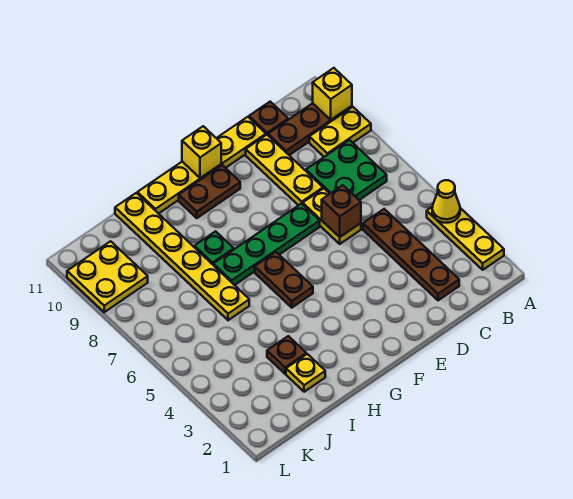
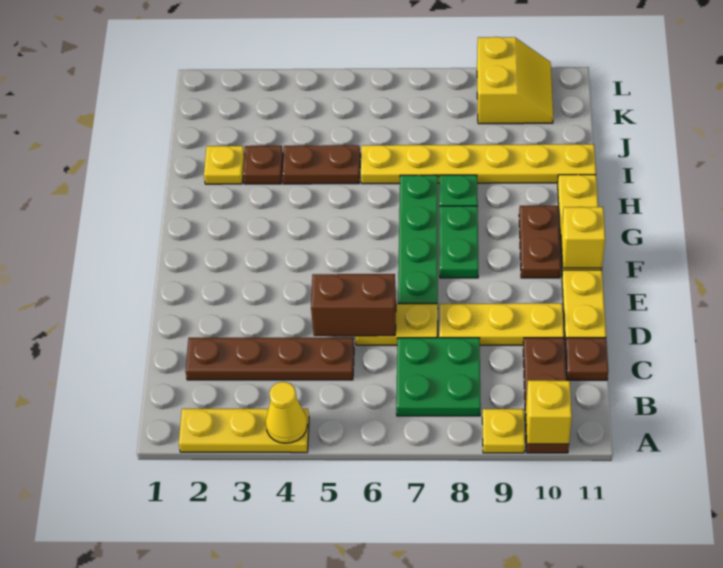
yellow 1x2 plate [309,107,371,157] -> yellow 1x1 plate [482,409,525,453]
brown 1x1 brick [322,185,361,237] -> brown 1x2 brick [311,274,396,336]
none -> green 1x2 plate [439,206,479,278]
brown 1x2 plate [255,252,313,308] -> brown 1x2 plate moved to [282,145,360,184]
yellow 2x2 plate [67,241,148,312] -> yellow 2x2 slope [477,37,553,124]

